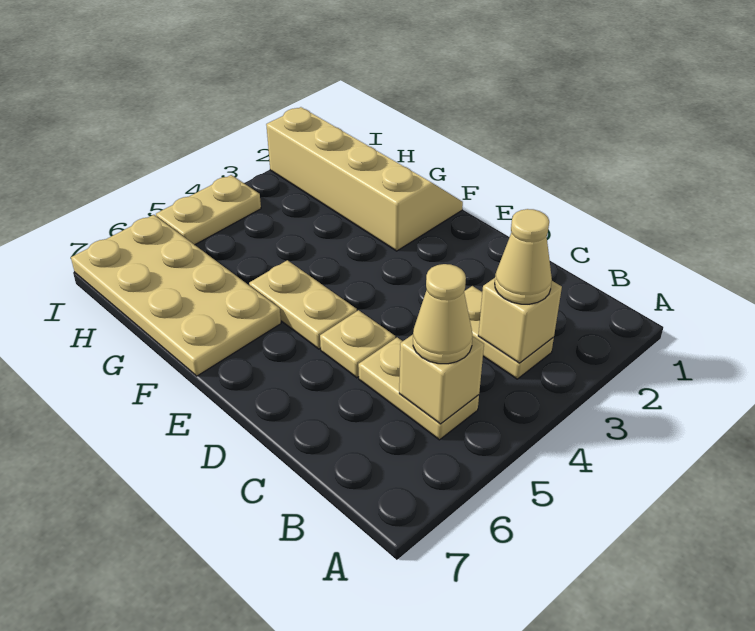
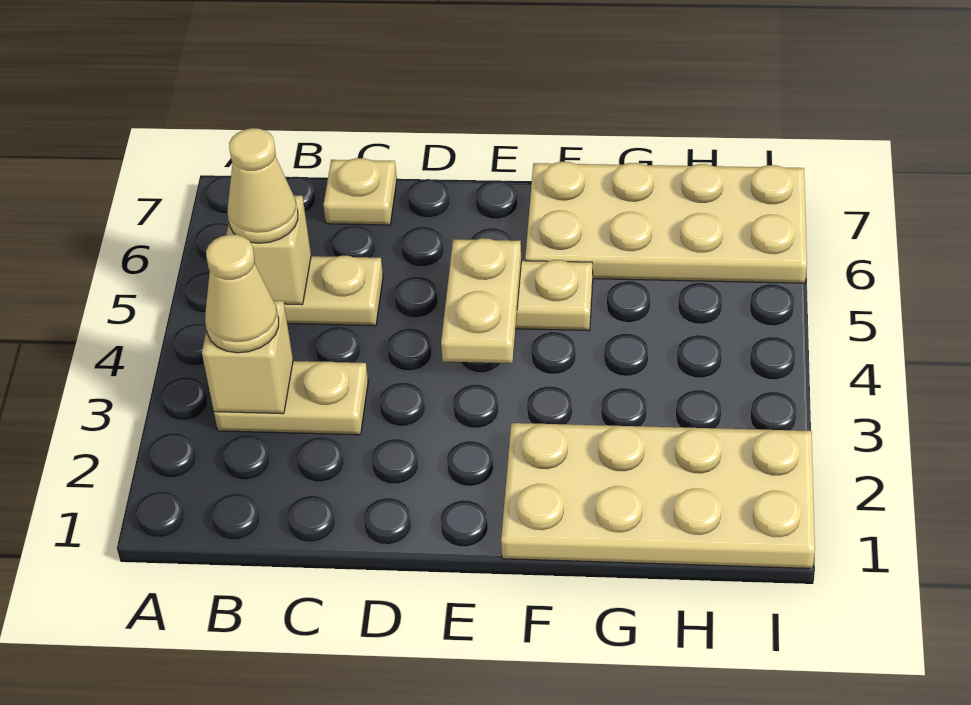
tan 1x1 plate [320,310,395,378] -> tan 1x1 plate moved to [324,158,397,225]
tan 2x4 slope [266,107,463,251] -> tan 2x4 plate [501,423,815,568]
tan 1x2 plate [156,175,261,245] -> tan 1x2 plate moved to [441,238,522,363]

